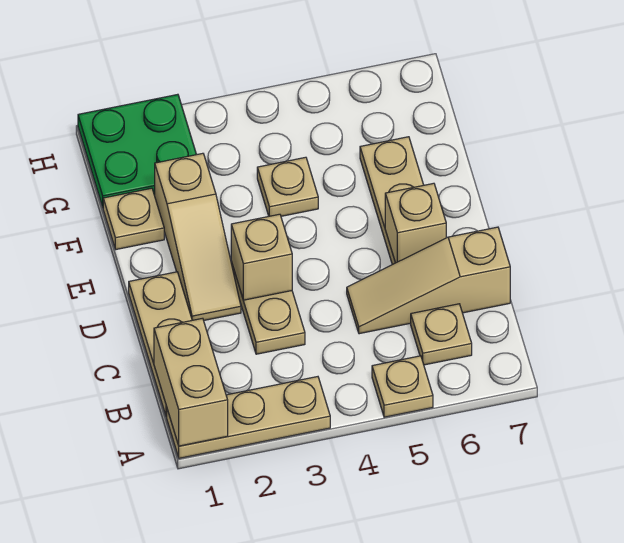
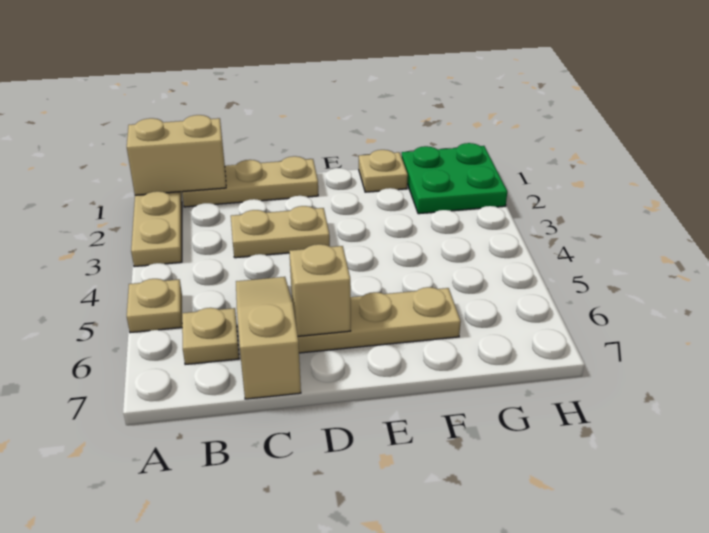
tan 1x3 slope [155,153,241,320] -> none
tan 1x1 brick [231,214,292,300] -> none
tan 1x1 plate [257,157,318,216] -> none

